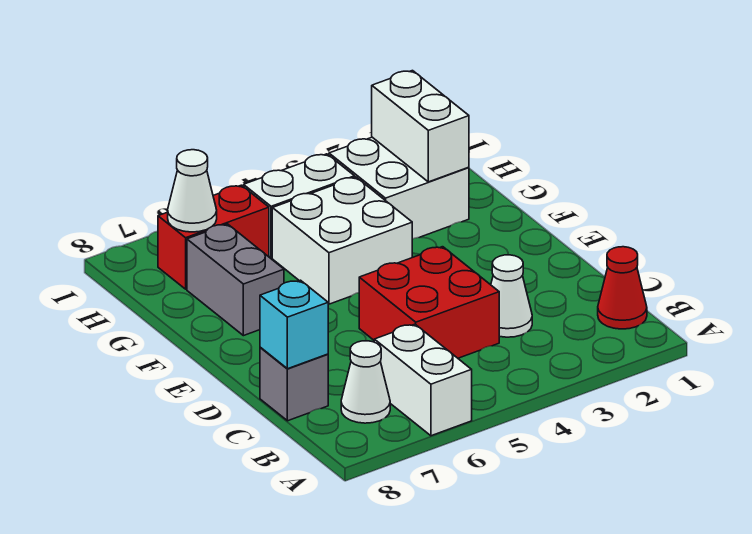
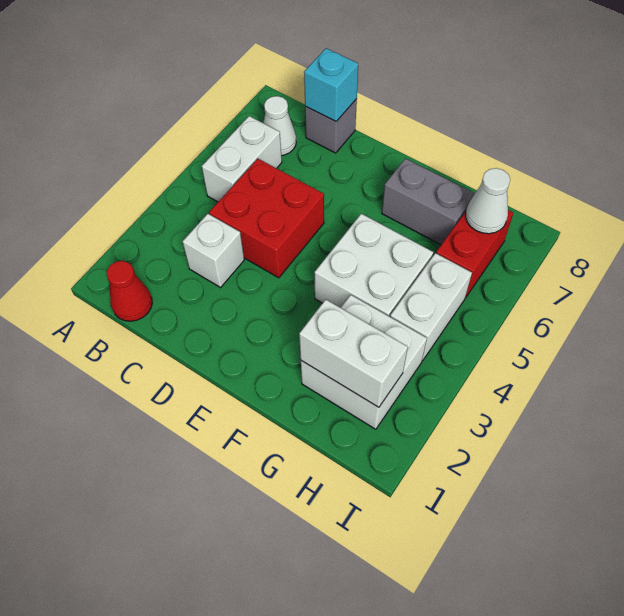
white 1x2 brick [374,324,472,436] -> white 1x2 brick turned to [202,116,282,202]
white 1x1 cone [491,255,532,337] -> white 1x1 brick [183,214,244,287]

